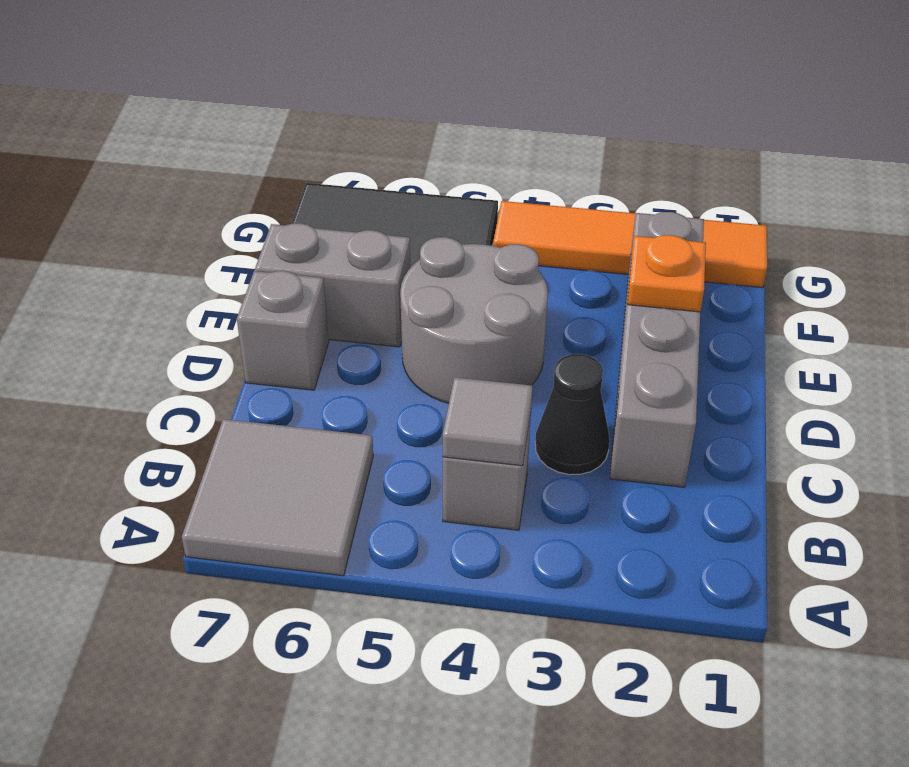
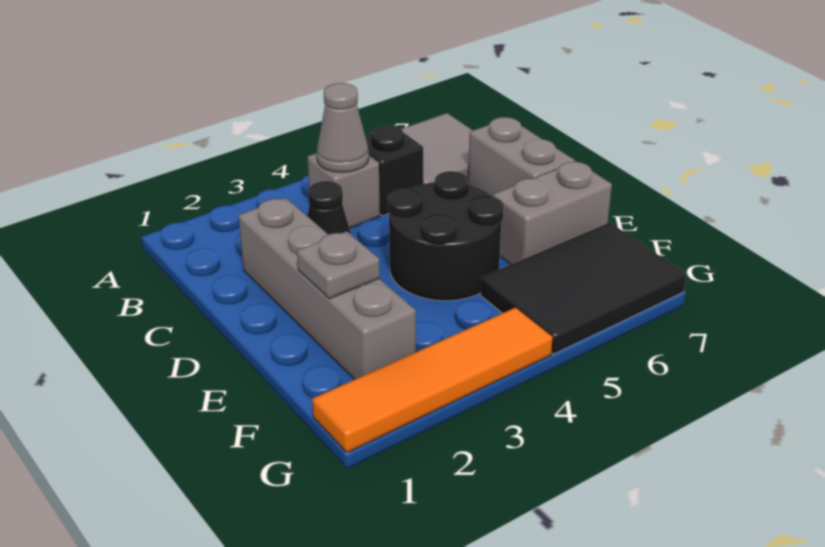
grey 1x1 tile [443,377,533,466] -> grey 1x1 cone [317,83,369,172]
none -> black 1x1 brick [365,126,423,216]
grey 2x2 round brick [400,237,548,403] -> black 2x2 round brick [388,171,504,301]
grey 1x1 brick [237,271,329,390] -> grey 1x2 brick [468,117,575,197]
orange 1x1 plate [627,235,706,312] -> grey 1x1 plate [297,231,380,299]

